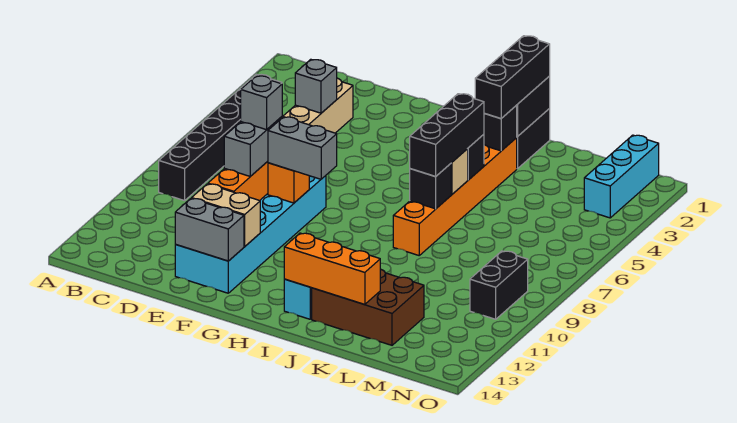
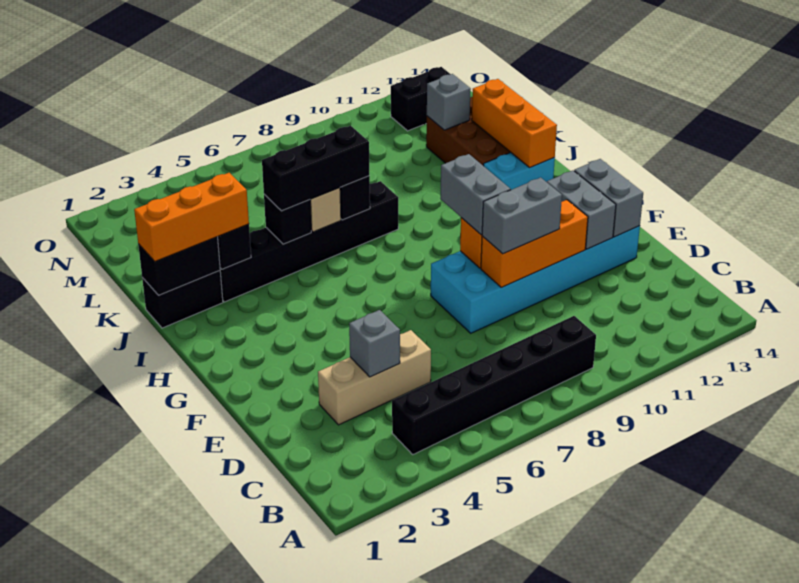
grey 1x1 brick [241,76,282,130] -> grey 1x1 brick moved to [427,74,471,130]
tan 1x2 brick [192,184,260,246] -> grey 1x2 brick [547,170,616,249]
black 1x3 brick [475,36,550,119] -> orange 1x3 brick [134,173,249,262]
orange 1x6 brick [393,138,517,255] -> black 1x6 brick [220,181,398,302]
cyan 1x3 brick [584,135,659,218] -> none
black 1x2 brick [470,251,528,319] -> black 1x2 brick moved to [391,67,451,131]

